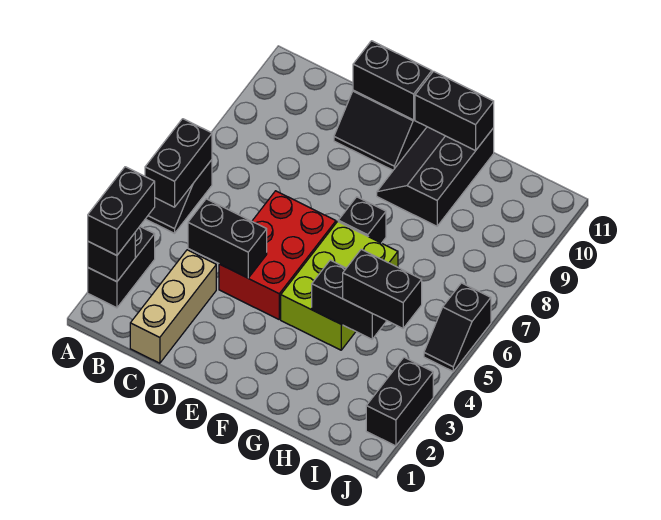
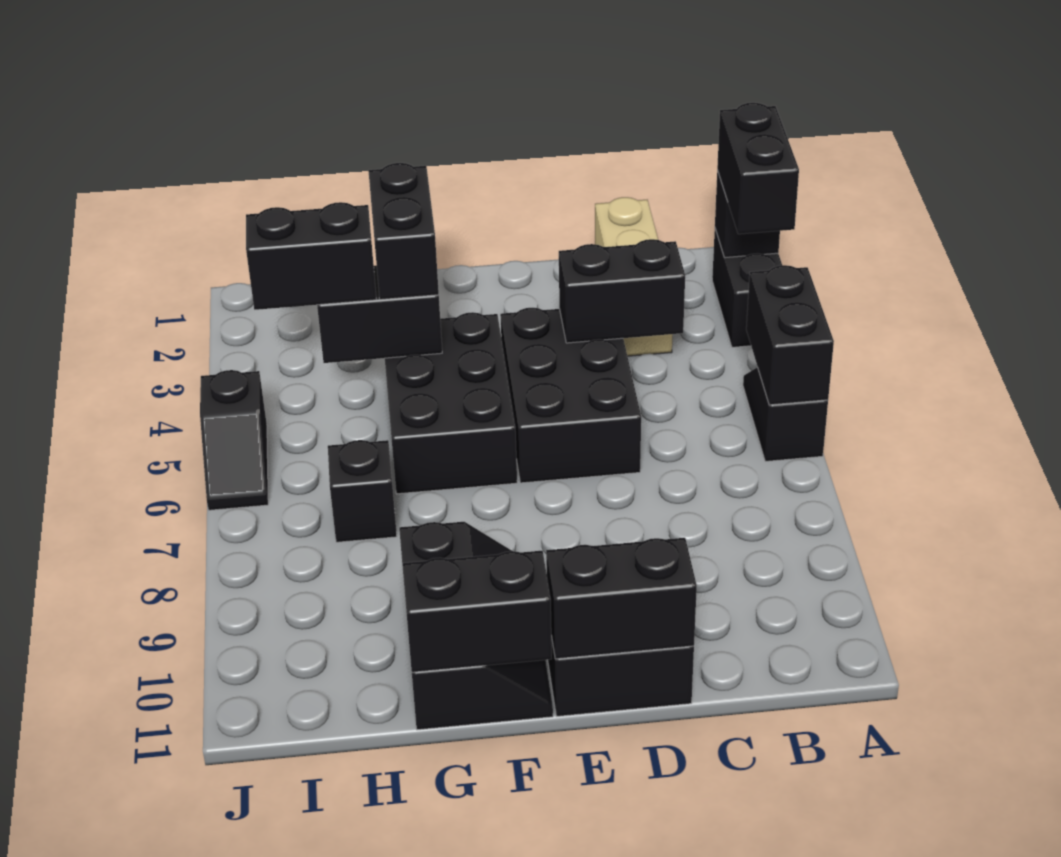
red 2x3 brick [219,191,336,319] -> black 2x3 brick [500,308,641,483]
lime 2x3 brick [281,222,398,350] -> black 2x3 brick [385,312,517,494]
black 1x1 brick [338,197,386,243] -> black 1x1 brick moved to [328,440,397,542]
black 1x2 brick [366,357,433,446] -> black 1x2 brick moved to [368,163,439,300]
black 1x2 slope [424,283,491,371] -> black 1x2 slope turned to [200,370,268,510]

